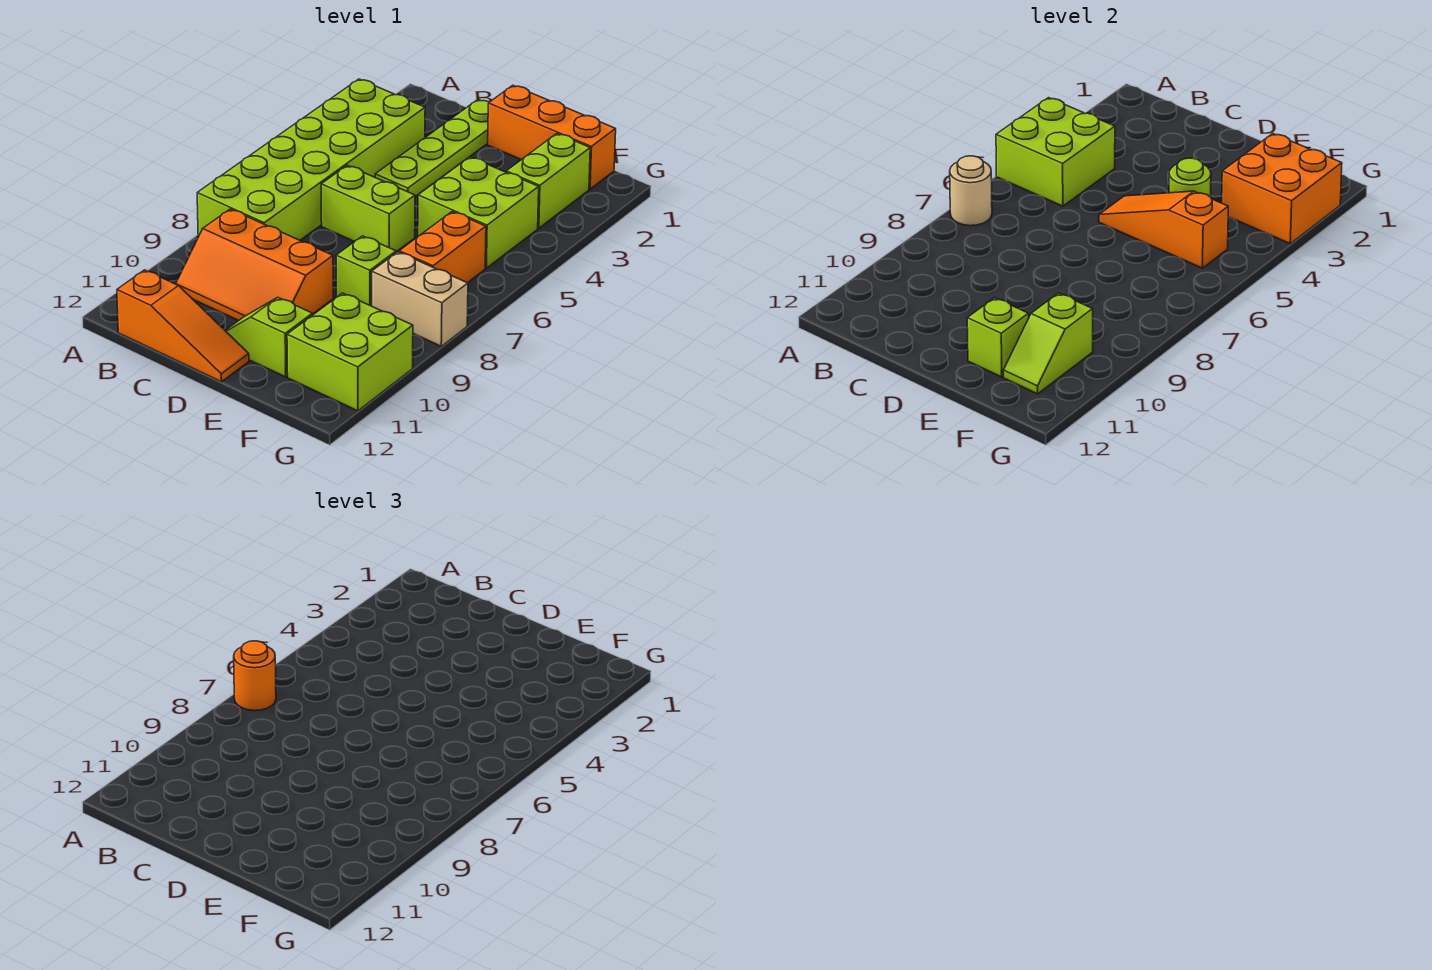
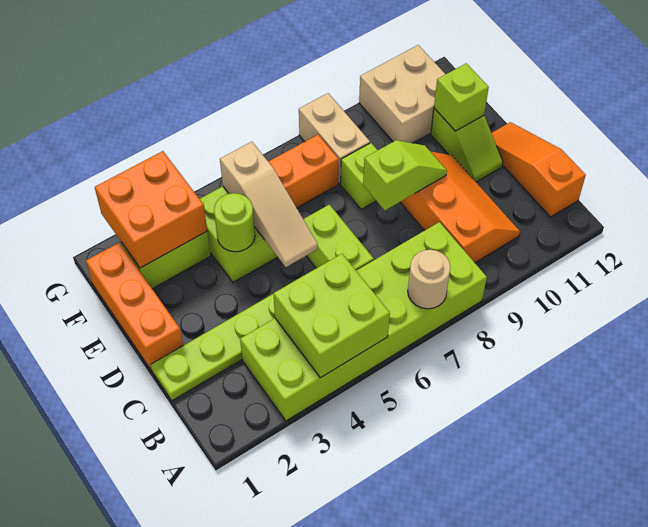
orange 1x1 round brick [234,641,276,711] -> none
orange 1x3 slope [1099,191,1228,268] -> tan 1x3 slope [220,142,318,267]
lime 2x2 brick [287,293,413,411] -> tan 2x2 brick [359,45,446,143]
lime 1x2 slope [1003,293,1093,394] -> lime 1x2 slope moved to [363,140,447,210]

